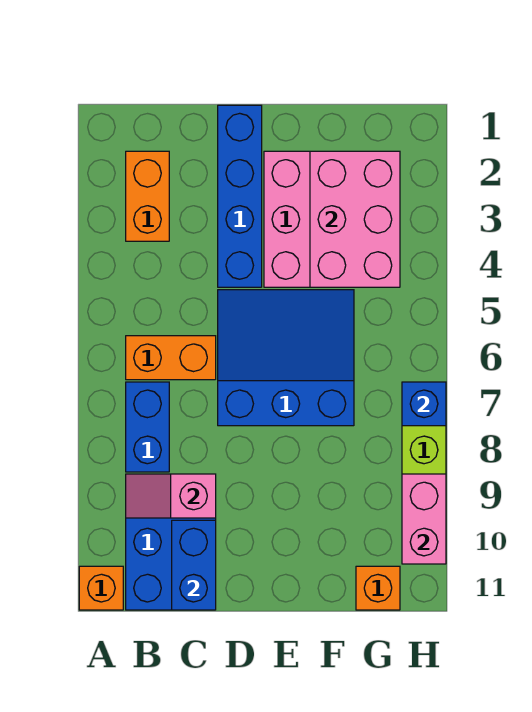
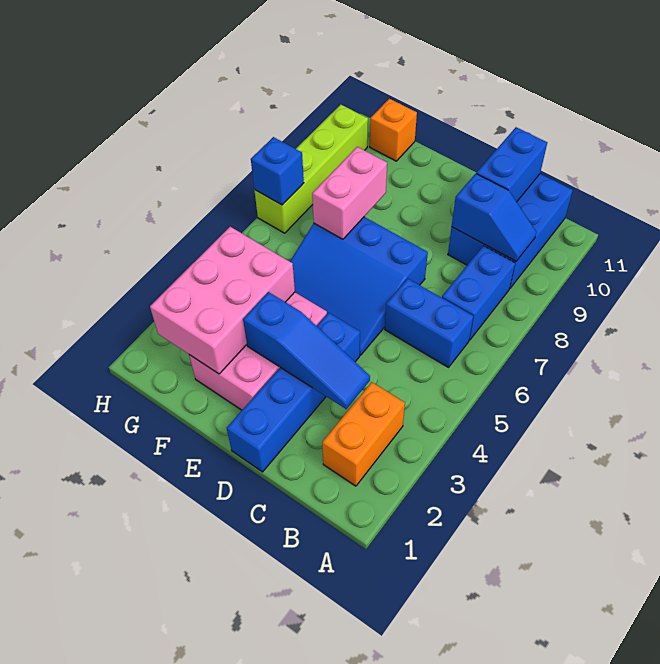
orange 1x1 brick [79,566,123,610] -> none
orange 1x2 brick [126,336,216,380] -> blue 1x2 brick [385,279,473,367]
pink 1x2 slope [126,474,216,518] -> blue 1x2 slope [452,174,536,261]
none -> blue 1x3 slope [243,292,370,409]
pink 1x2 brick [402,474,446,564] -> pink 1x2 brick moved to [312,147,387,239]

